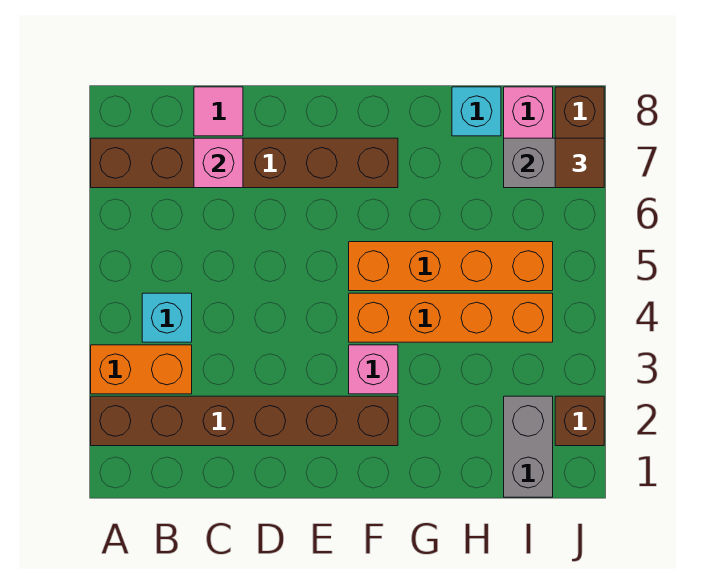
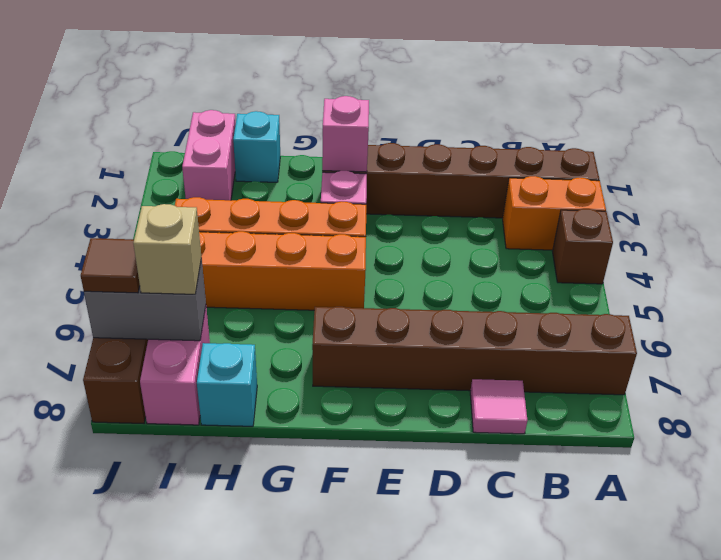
cyan 1x1 brick [142,293,192,342] -> cyan 1x1 brick moved to [233,111,280,182]
pink 1x1 brick [194,138,243,188] -> pink 1x1 brick moved to [322,96,369,172]
grey 1x2 brick [504,396,553,497] -> pink 1x2 brick [182,110,236,200]
none -> tan 1x1 brick [133,204,201,294]
brown 1x1 brick [555,396,604,446] -> brown 1x1 brick moved to [553,209,613,284]

